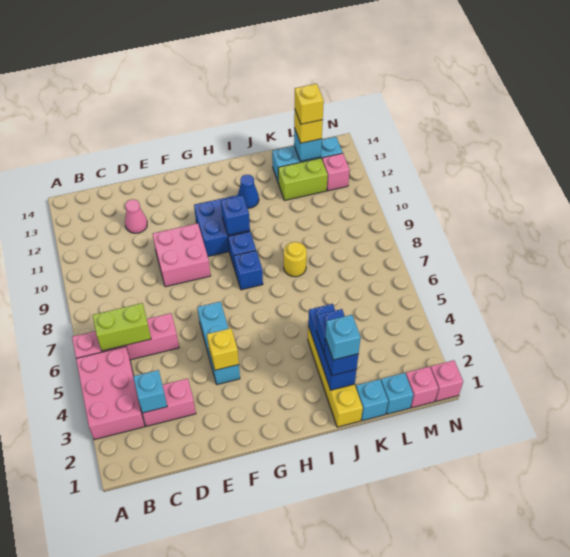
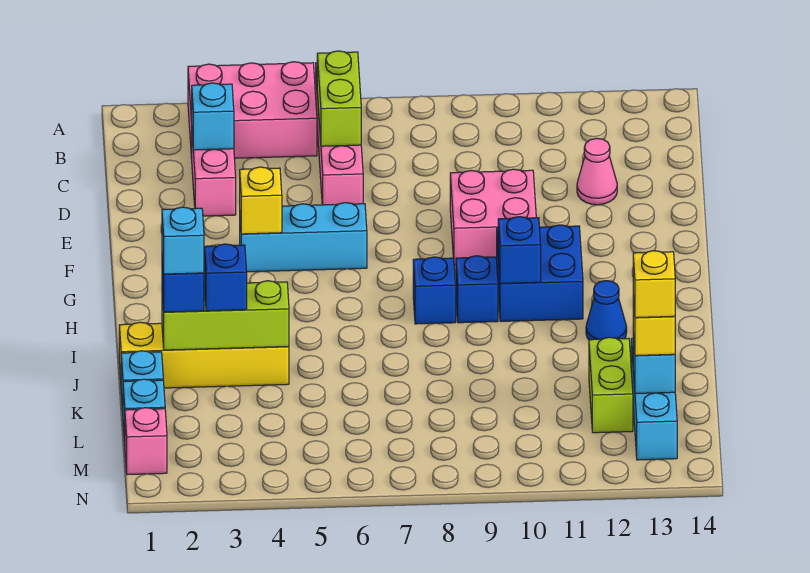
blue 1x3 brick [308,304,356,390] -> lime 1x3 brick [162,281,289,350]
yellow 1x1 round brick [284,242,307,277] -> none
pink 1x1 brick [322,153,350,191] -> none
pink 1x1 brick [431,360,463,401] -> none

